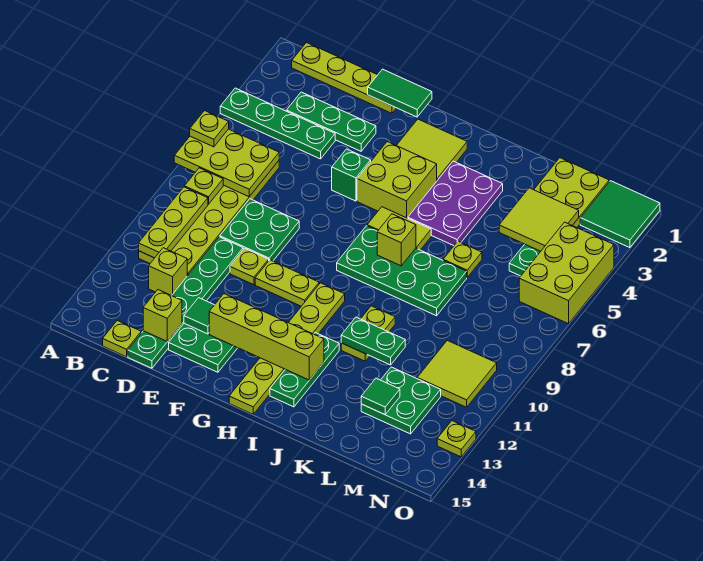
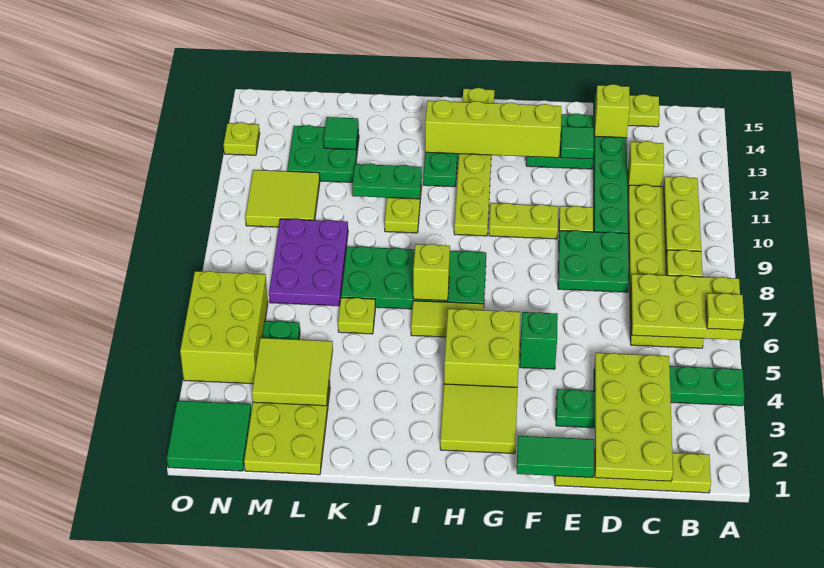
none -> lime 2x4 plate [595,353,673,481]
purple 2x3 plate [408,161,503,246] -> purple 2x3 plate moved to [269,219,348,306]

